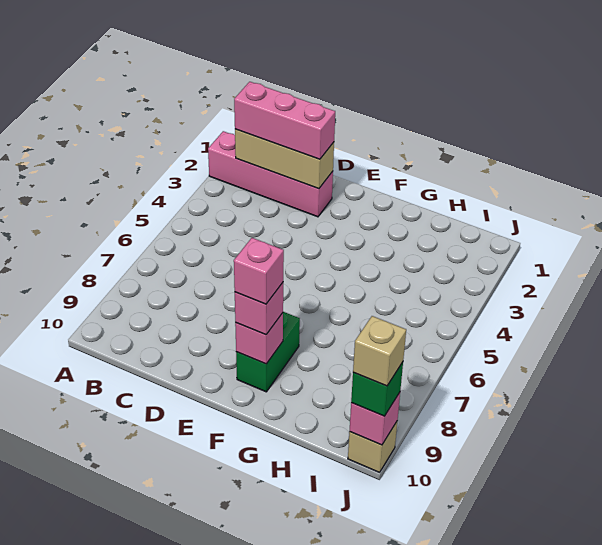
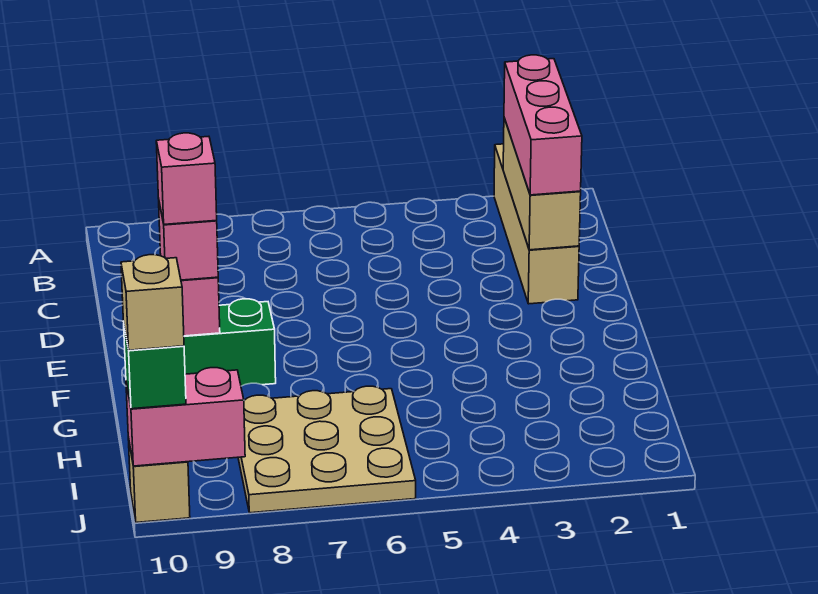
pink 1x4 brick [208,131,333,217] -> tan 1x4 brick [494,144,579,304]
none -> tan 3x3 plate [238,386,416,513]
pink 1x1 brick [350,392,400,445] -> pink 1x2 brick [126,368,245,466]

